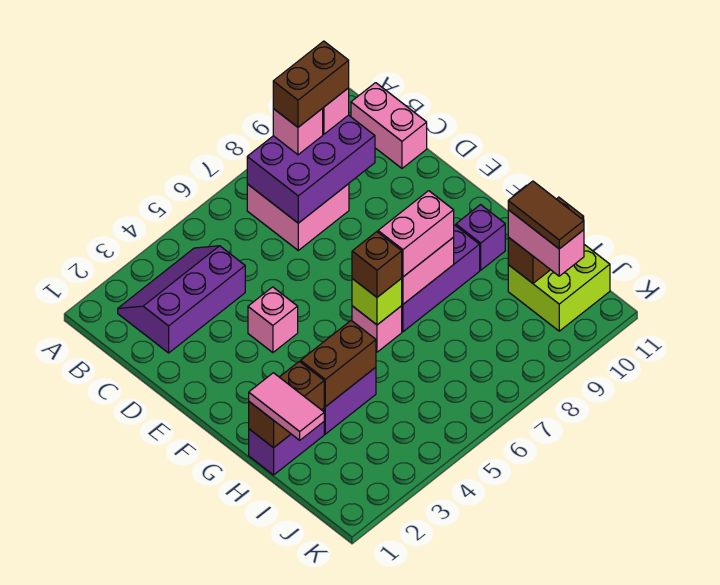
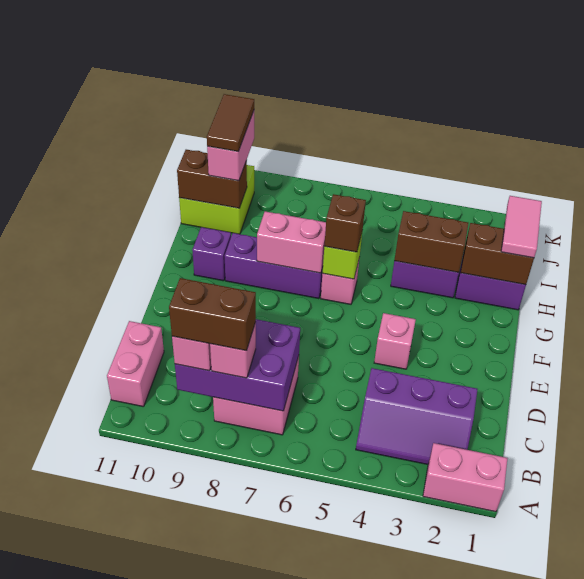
pink 1x2 brick [378,191,454,277] -> pink 1x2 brick moved to [423,443,508,512]

